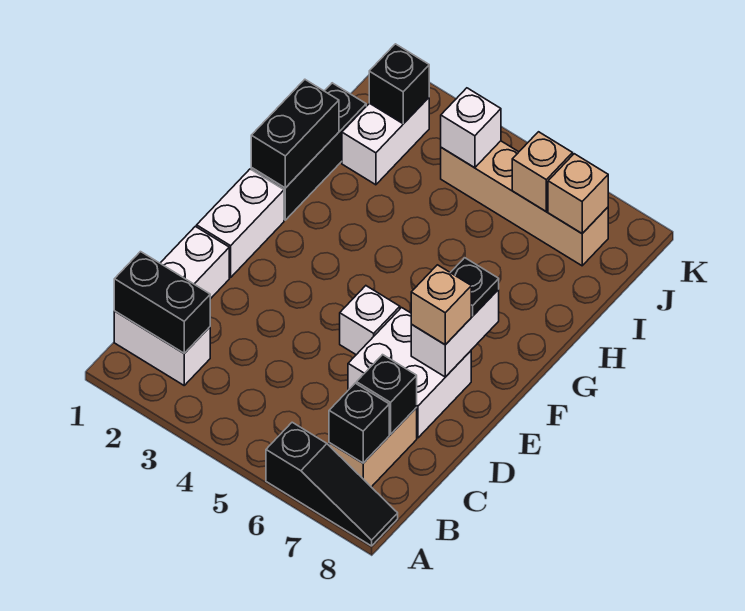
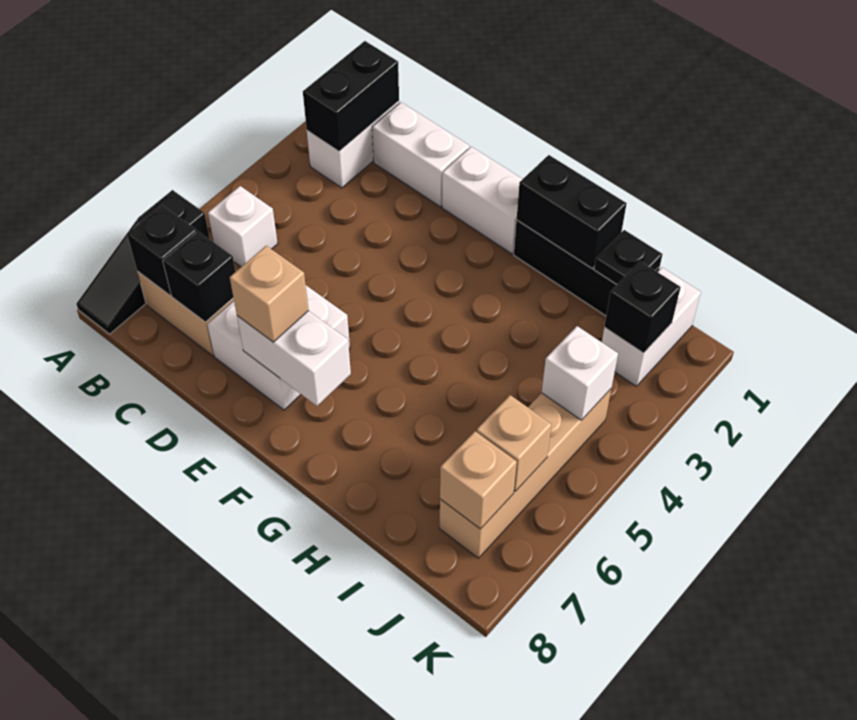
white 1x1 brick [340,286,400,355] -> white 1x1 brick moved to [208,186,278,267]
black 1x1 plate [450,258,499,316] -> black 1x1 plate moved to [594,230,663,285]
white 1x2 brick [342,98,429,185] -> white 1x2 brick turned to [602,268,701,386]

